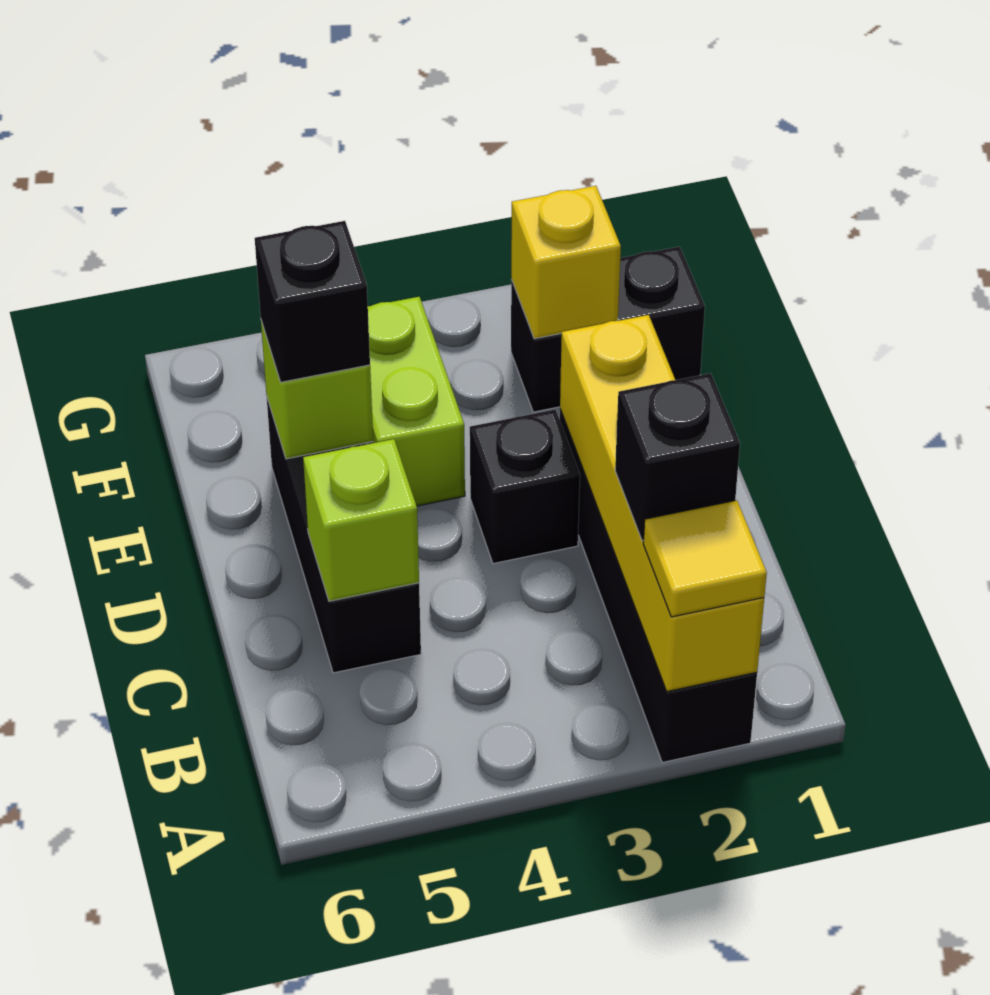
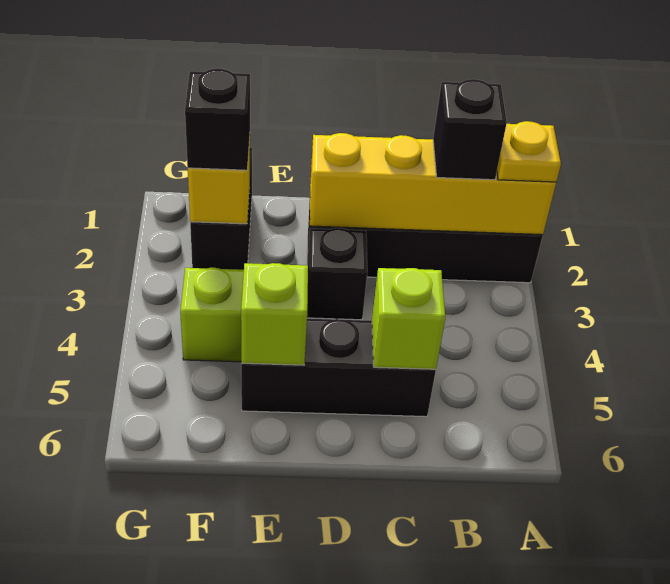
yellow 1x1 tile [643,500,767,617] -> yellow 1x1 plate [497,121,561,182]
black 1x1 brick [255,221,370,382] -> black 1x1 brick moved to [185,69,250,170]

